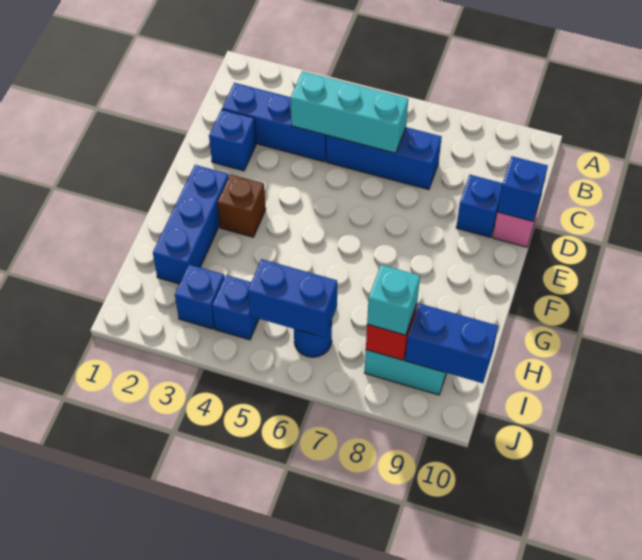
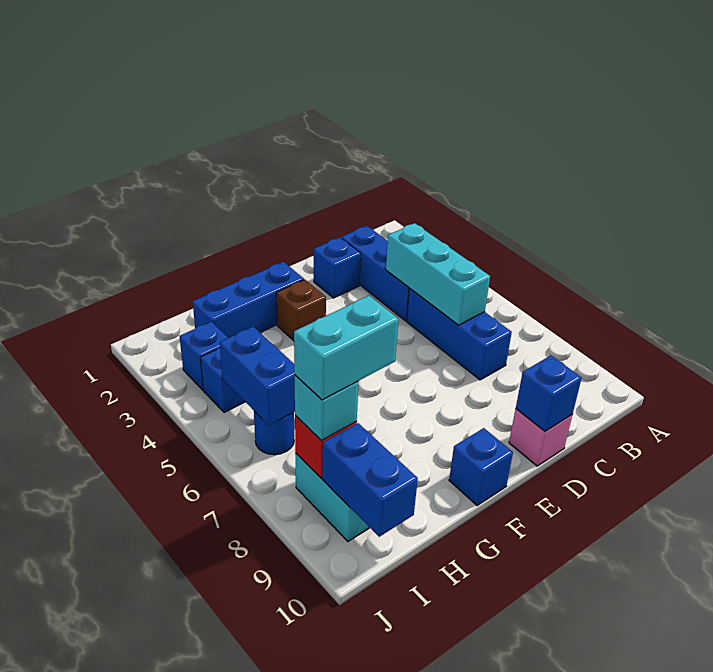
blue 1x1 brick [456,175,503,237] -> blue 1x1 brick moved to [449,428,513,505]
none -> cyan 1x2 brick [294,295,398,400]

